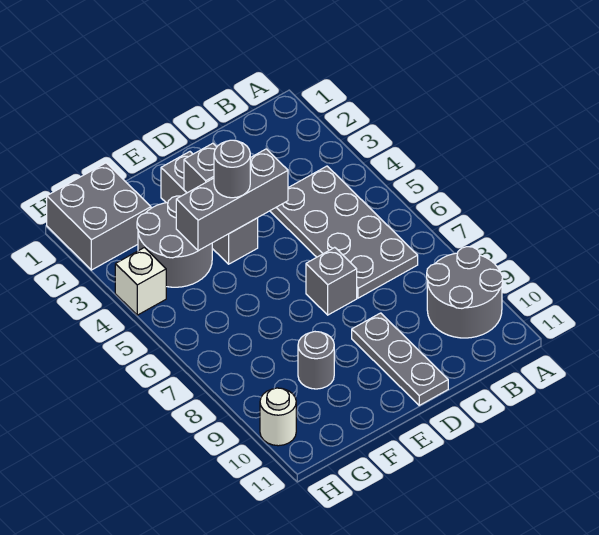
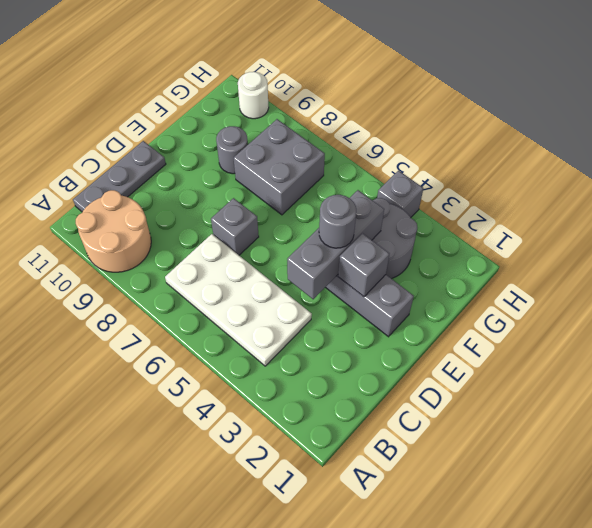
grey 2x2 round brick [427,247,503,338] -> tan 2x2 round brick [76,190,151,272]
grey 2x4 plate [270,166,418,298] -> white 2x4 plate [165,234,312,366]
grey 1x3 plate [352,313,448,405] -> grey 1x3 plate turned to [73,141,166,212]
grey 2x2 brick [47,163,151,270] -> grey 2x2 brick moved to [234,119,325,215]
white 1x1 brick [115,248,166,315] -> grey 1x1 brick [377,171,423,217]

